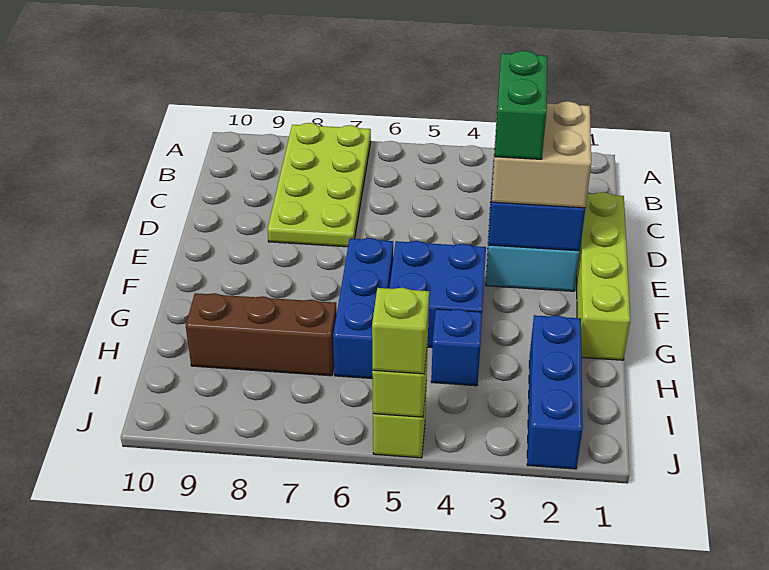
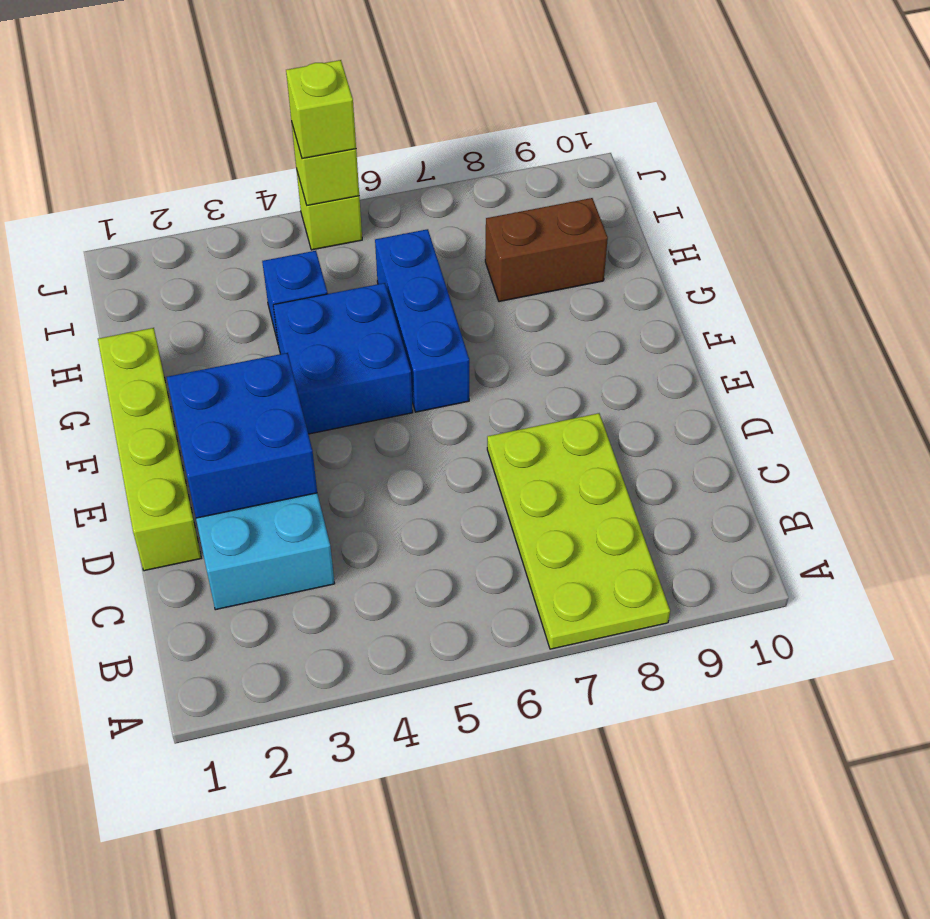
tan 2x2 brick [492,101,591,208] -> none
green 1x2 brick [495,51,547,159] -> none
blue 1x3 brick [527,315,583,469] -> none
brown 1x3 brick [186,293,337,376] -> brown 1x2 brick [485,198,608,302]

